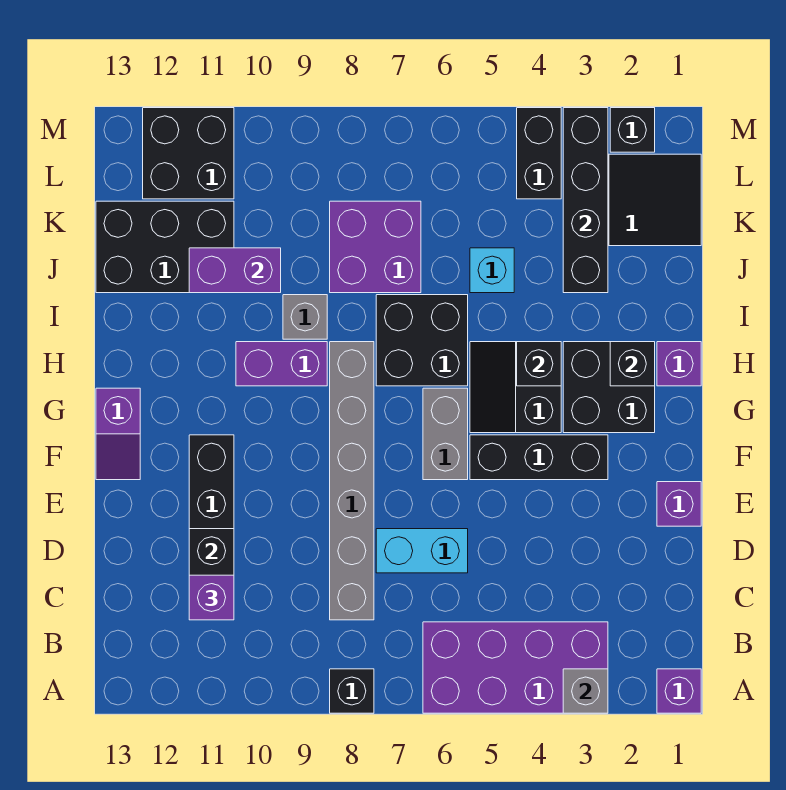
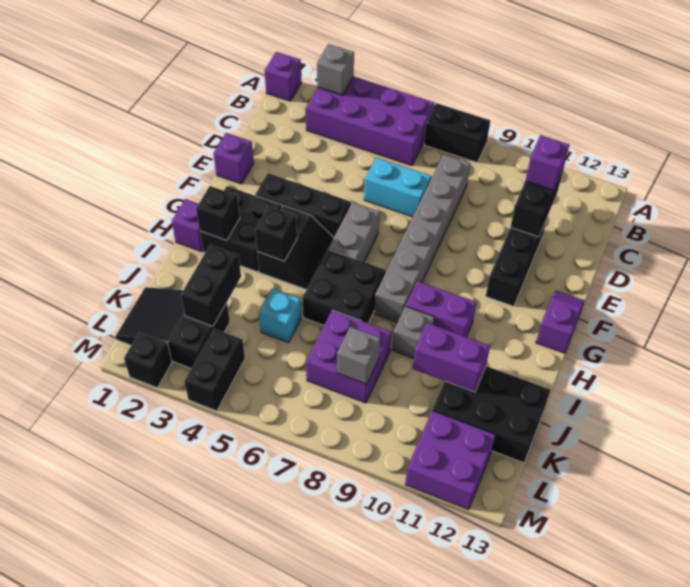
black 1x1 brick [330,669,374,713] -> black 1x2 brick [424,103,490,162]
black 1x4 brick [563,108,608,293] -> black 1x2 brick [181,245,241,326]
none -> grey 1x1 brick [337,327,380,384]
black 2x2 brick [143,108,234,199] -> purple 2x2 brick [405,411,495,510]

